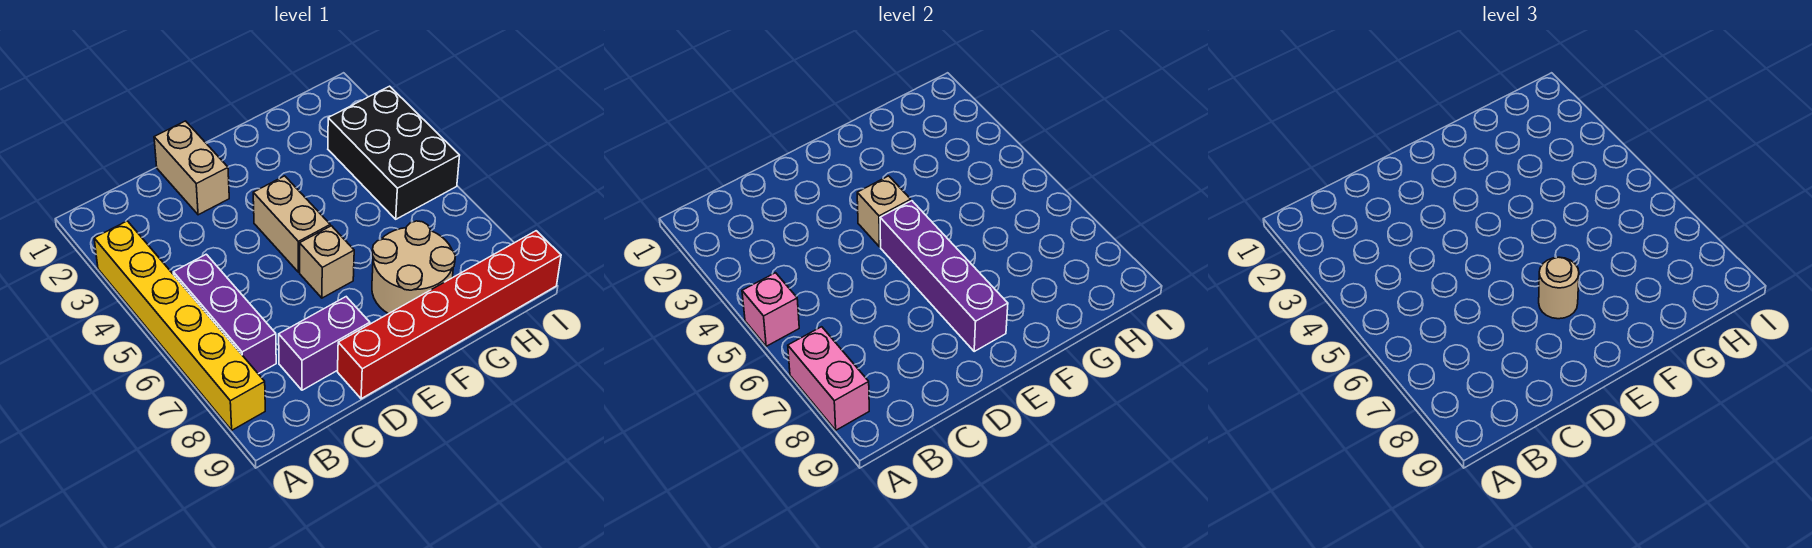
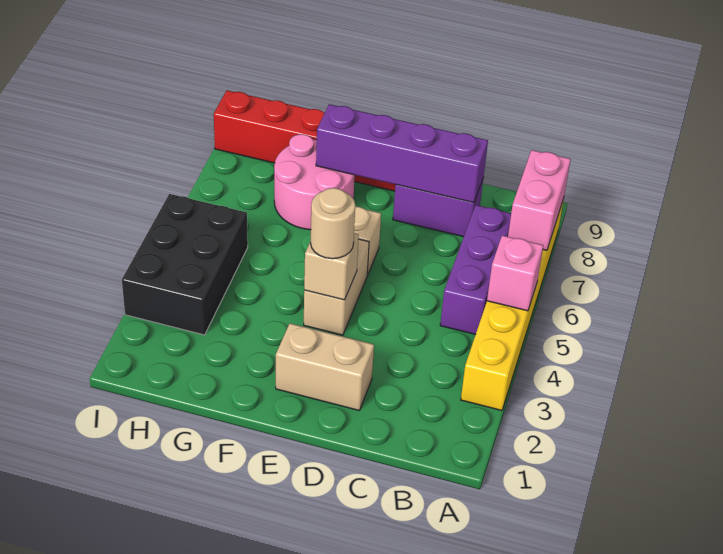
tan 1x2 brick [154,121,229,215] -> tan 1x2 brick turned to [276,323,374,411]
purple 1x4 brick [880,201,1008,351] -> purple 1x4 brick turned to [316,104,488,203]
tan 1x1 round brick [1539,257,1579,319] -> tan 1x1 round brick moved to [311,188,355,259]
tan 2x2 round brick [372,221,456,314] -> pink 2x2 round brick [274,134,355,230]

